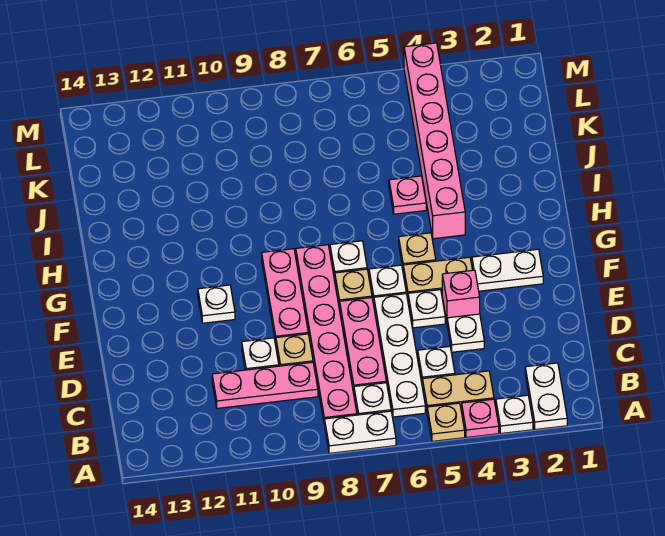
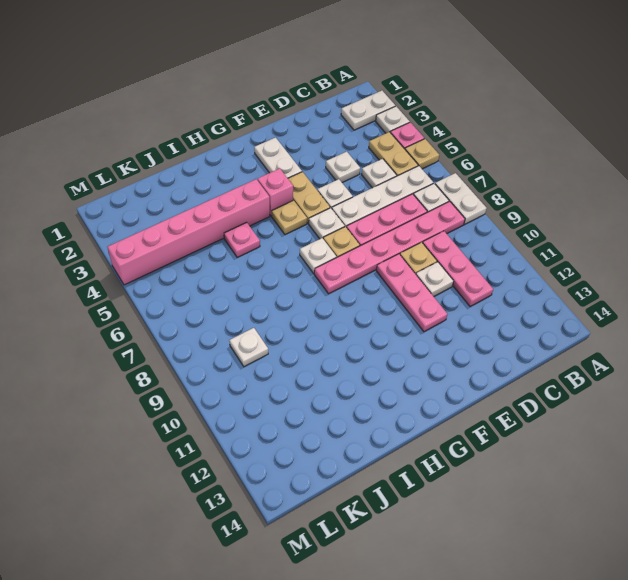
pink 1x1 brick [442,270,480,321] -> pink 1x1 brick moved to [258,168,293,216]
pink 1x3 plate [262,249,308,342] -> pink 1x3 plate turned to [376,254,448,332]
white 1x1 plate [198,285,235,323] -> white 1x1 plate moved to [229,328,268,367]

